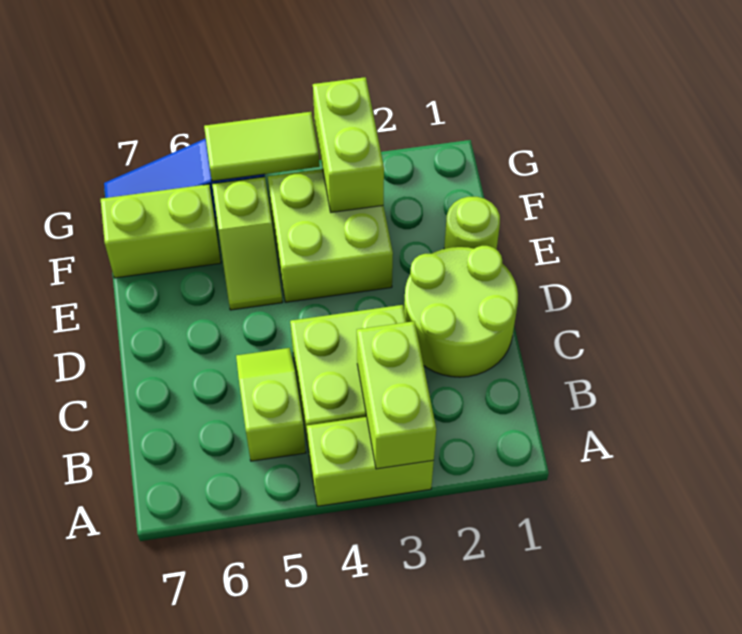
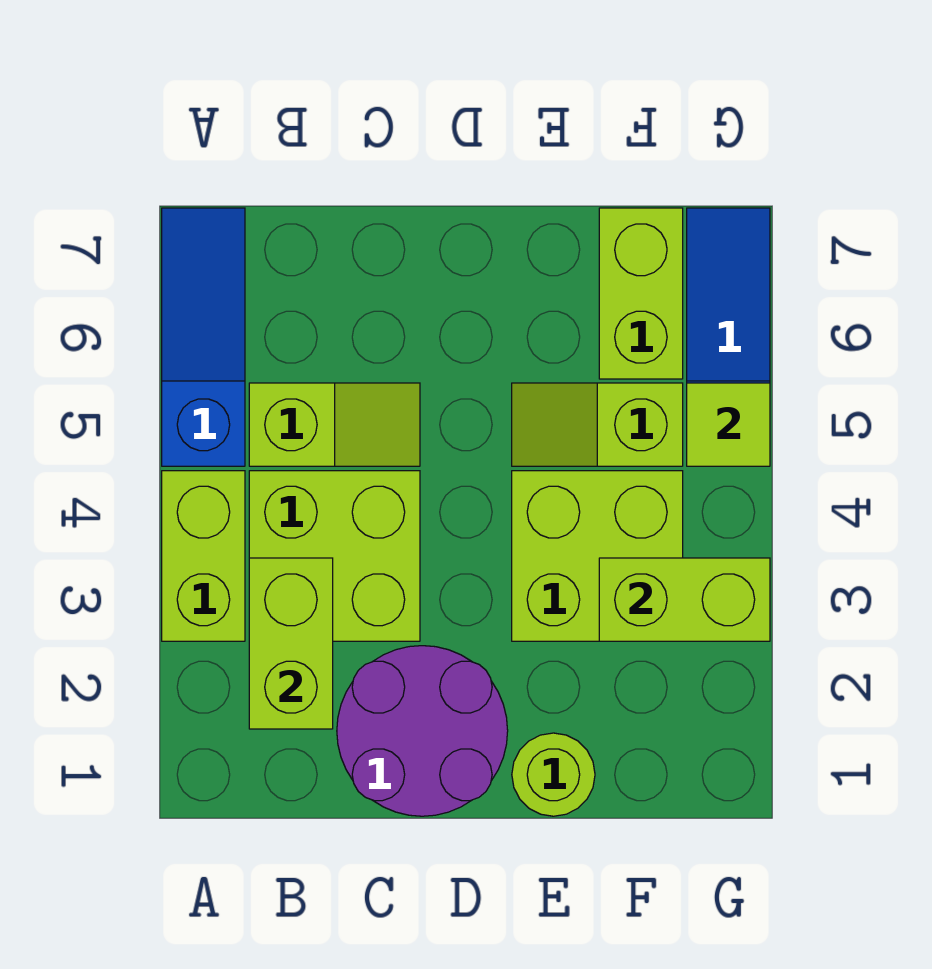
lime 1x2 brick [357,321,436,469] -> lime 1x2 brick turned to [249,558,333,729]
none -> blue 1x3 slope [162,208,245,466]
lime 2x2 round brick [404,246,518,377] -> purple 2x2 round brick [337,646,508,816]
lime 1x2 tile [204,112,320,181] -> lime 1x1 tile [687,383,770,466]

